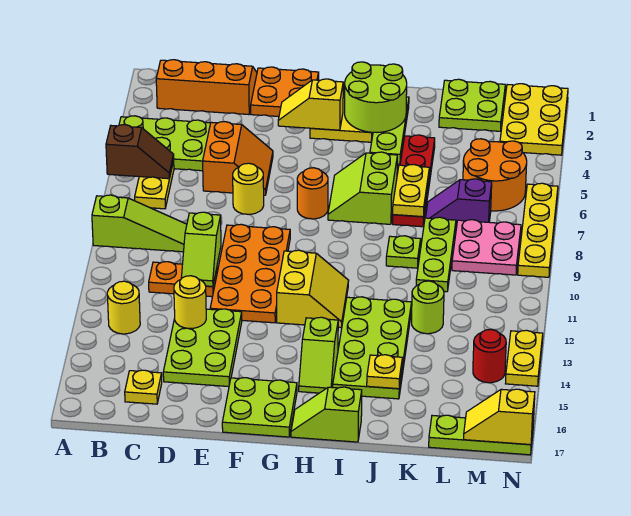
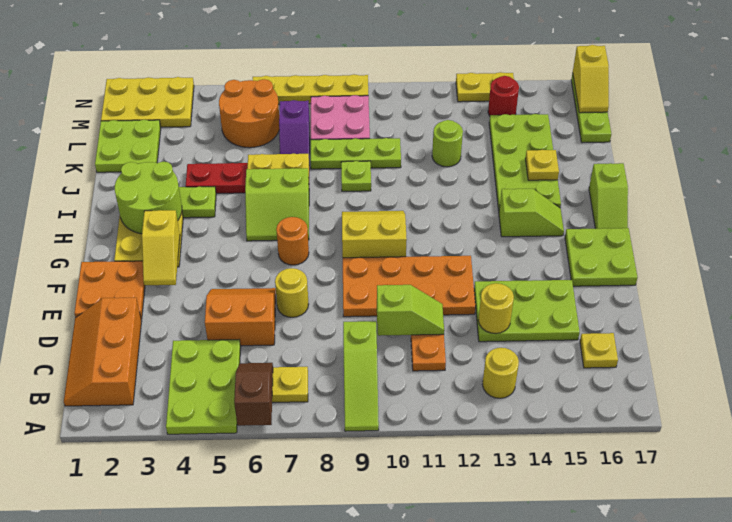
lime 1x3 slope [92,195,187,252] -> lime 1x3 slope turned to [343,321,379,431]
yellow 2x2 slope [277,250,349,328] -> yellow 2x2 slope moved to [342,211,407,258]
lime 2x4 plate [333,297,412,399] -> lime 2x4 plate turned to [489,114,561,211]

